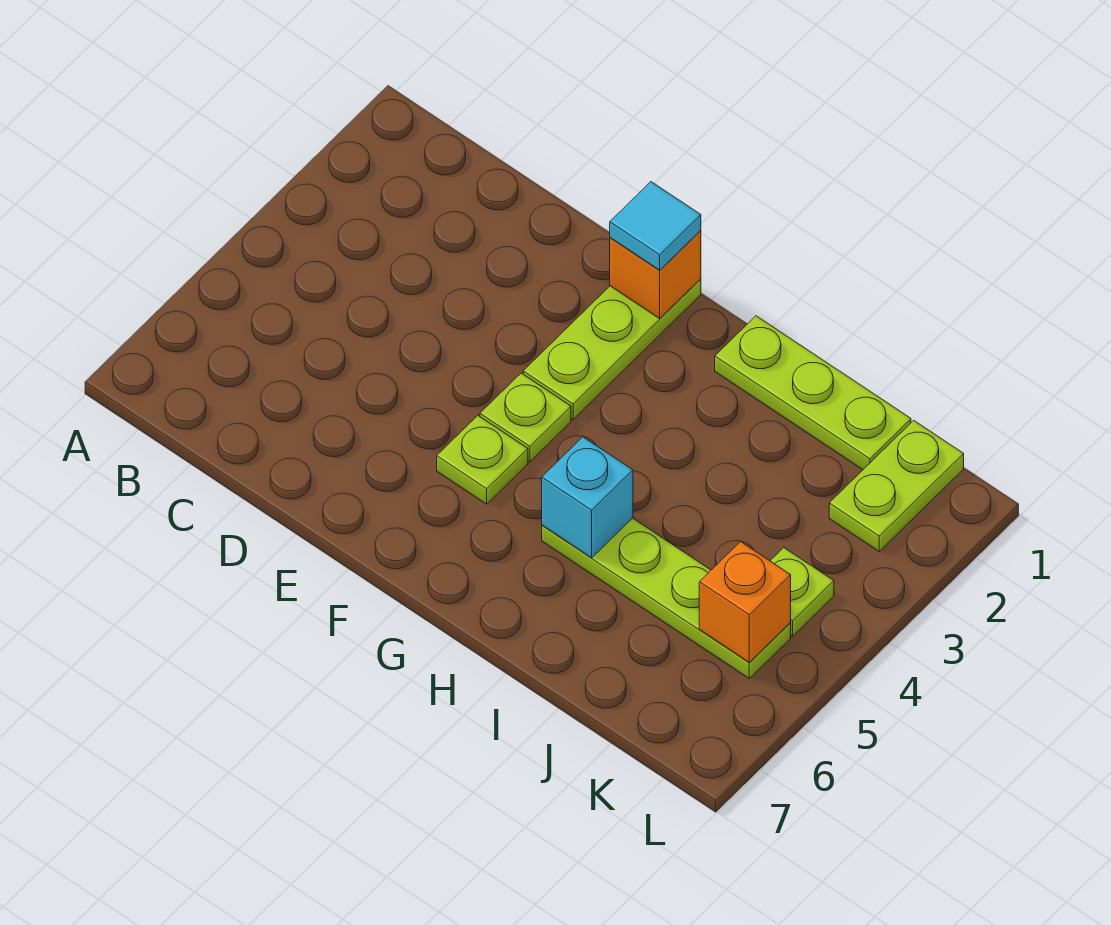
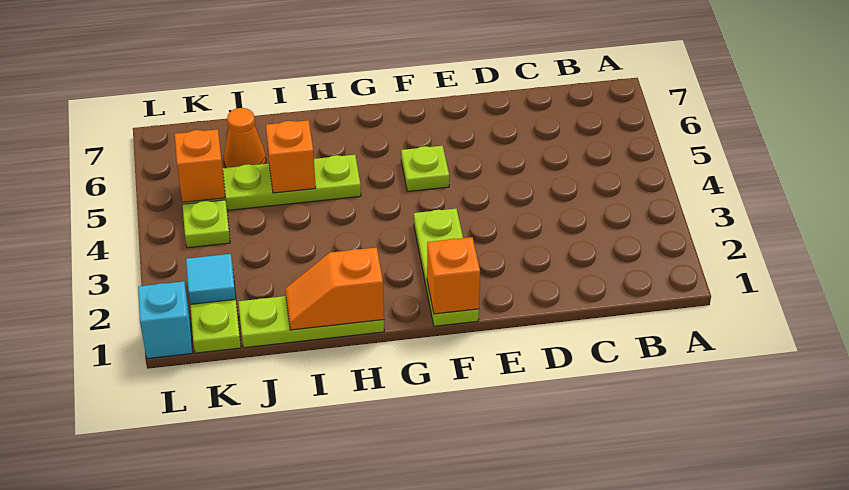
cyan 1x1 tile [610,182,701,270] -> cyan 1x1 tile moved to [186,254,236,304]
lime 1x1 plate [480,373,571,462] -> none
none -> orange 1x2 slope [285,247,384,330]
cyan 1x1 brick [542,437,633,558] -> cyan 1x1 brick moved to [138,281,193,359]
none -> orange 1x1 brick [266,120,316,193]
none -> orange 1x1 cone [224,108,266,168]

